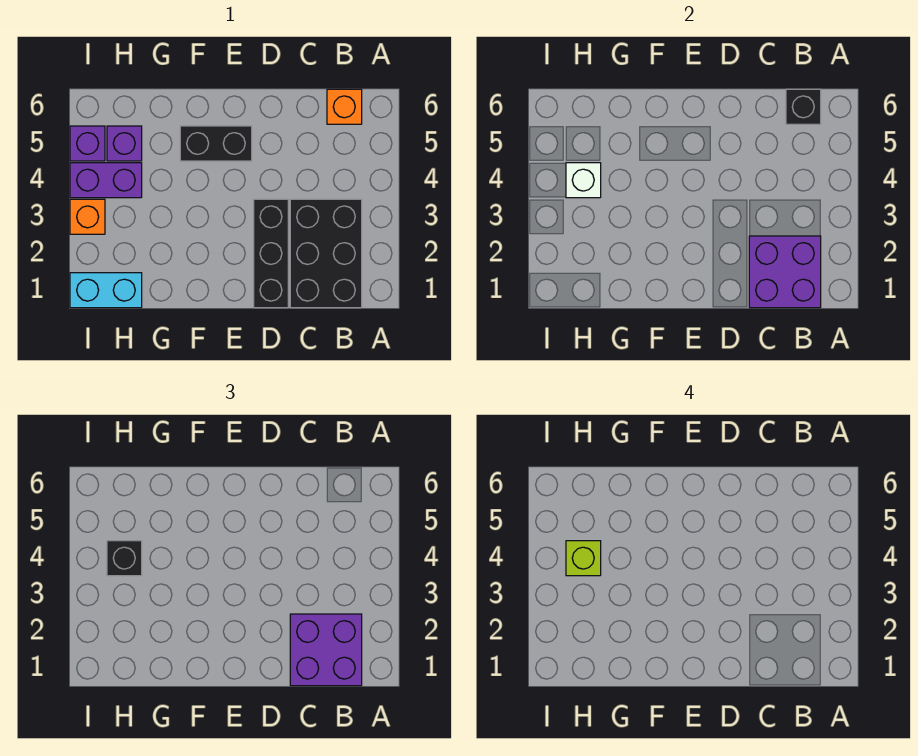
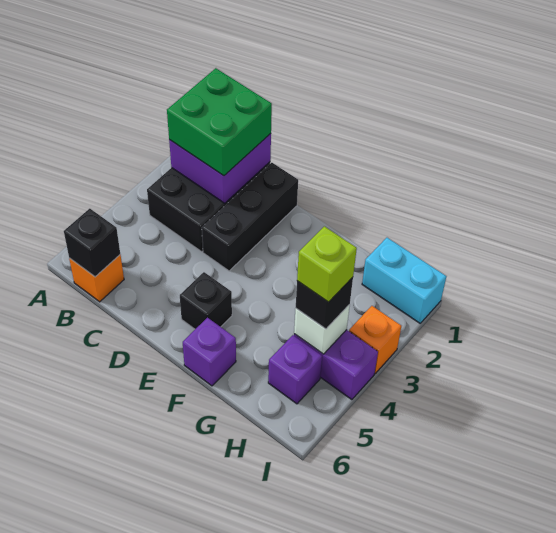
purple 2x2 brick [290,614,362,686] -> green 2x2 brick [167,68,272,176]
black 1x2 brick [180,126,252,161] -> black 1x1 brick [180,272,232,329]
purple 1x1 brick [70,126,105,161] -> purple 1x1 brick moved to [183,317,236,386]

